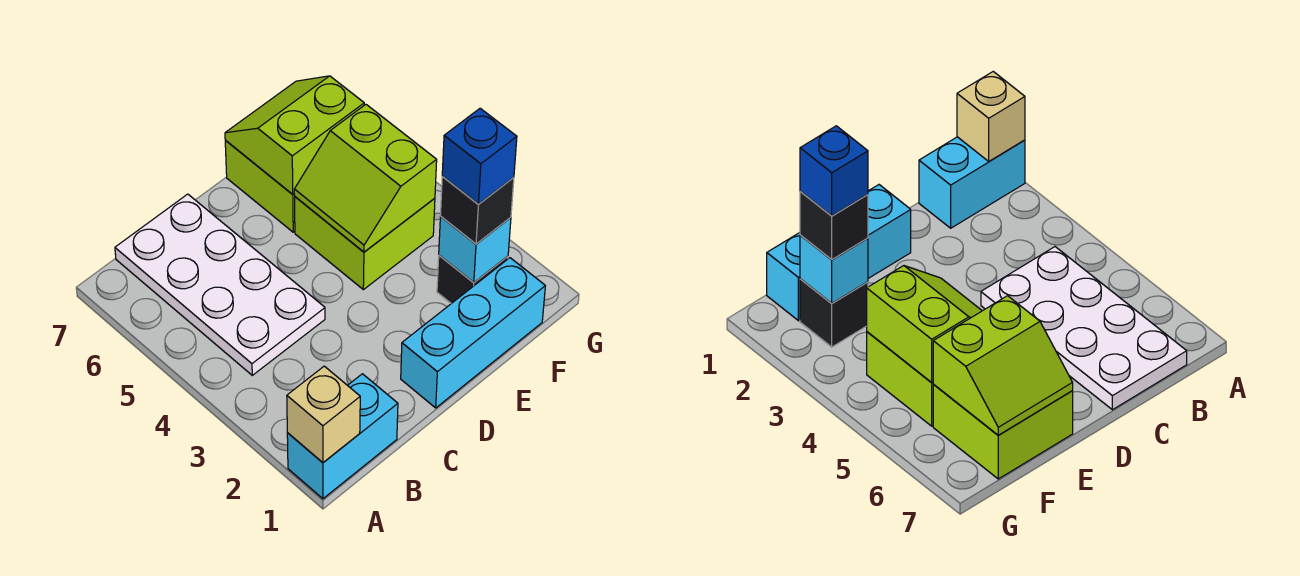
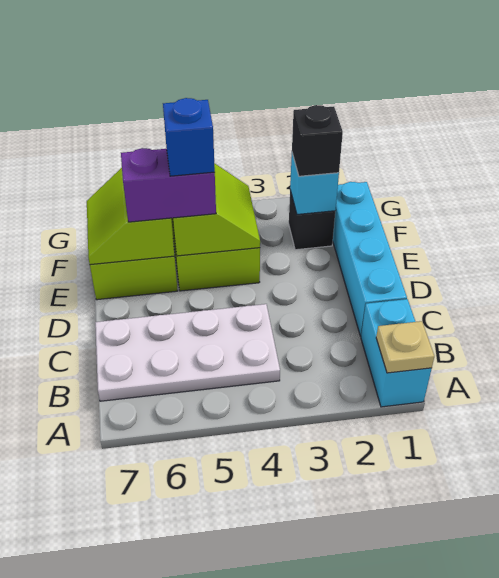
tan 1x1 brick [287,366,360,463] -> tan 1x1 plate [376,321,434,373]
cyan 1x3 brick [401,258,545,408] -> cyan 1x4 brick [333,182,407,336]
lime 2x2 slope [294,105,437,252] -> lime 2x2 slope turned to [172,163,260,256]
none -> purple 1x2 brick [121,148,216,222]
blue 1x1 brick [442,108,517,204] -> blue 1x1 brick moved to [163,98,215,176]

